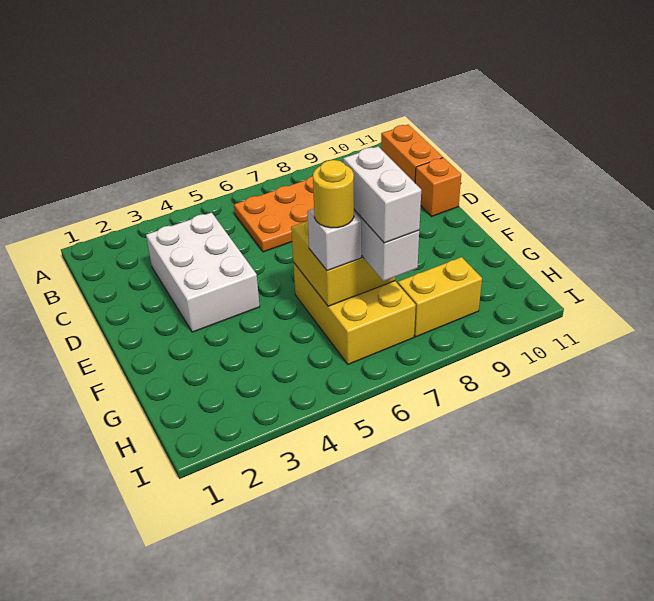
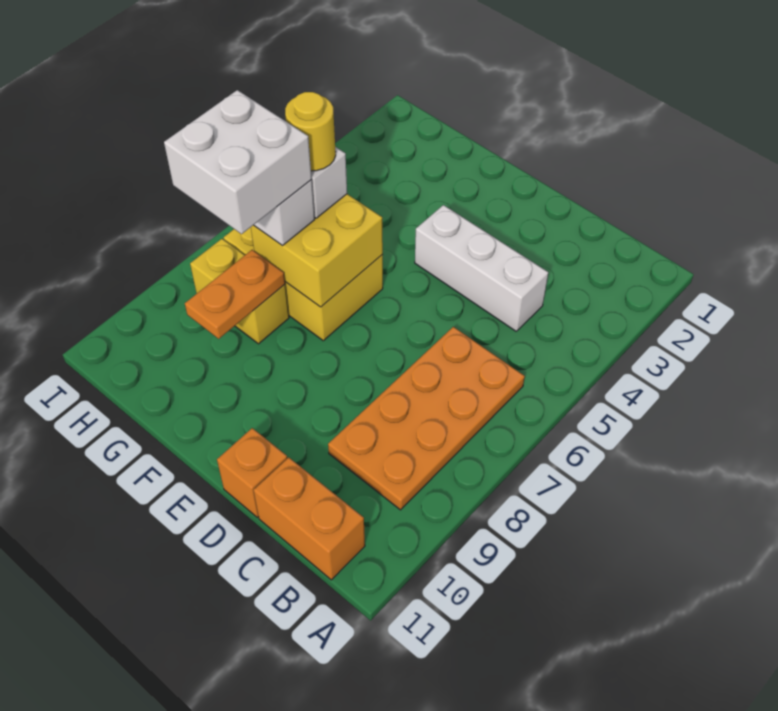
white 2x3 brick [146,213,260,332] -> white 1x3 brick [415,205,548,331]
white 1x2 brick [343,147,421,243] -> white 2x2 brick [164,90,312,234]
none -> orange 1x2 plate [185,250,285,339]
yellow 1x2 brick [398,257,482,337] -> yellow 1x2 brick turned to [190,239,289,344]

